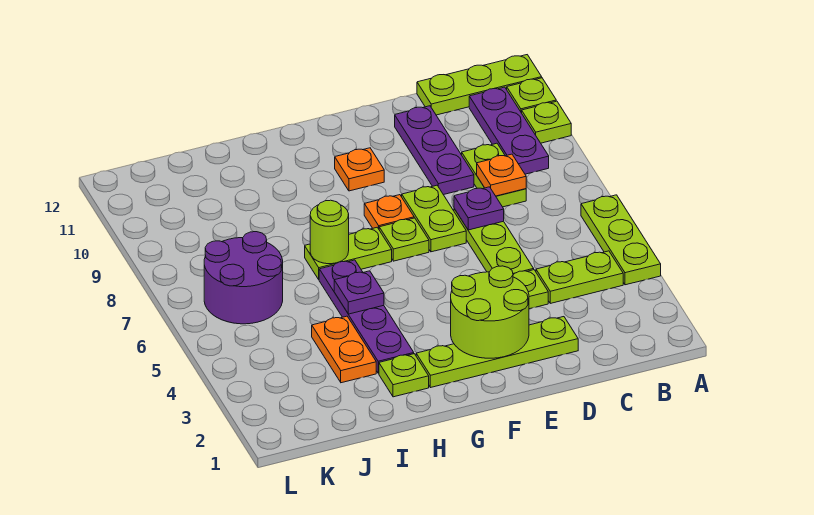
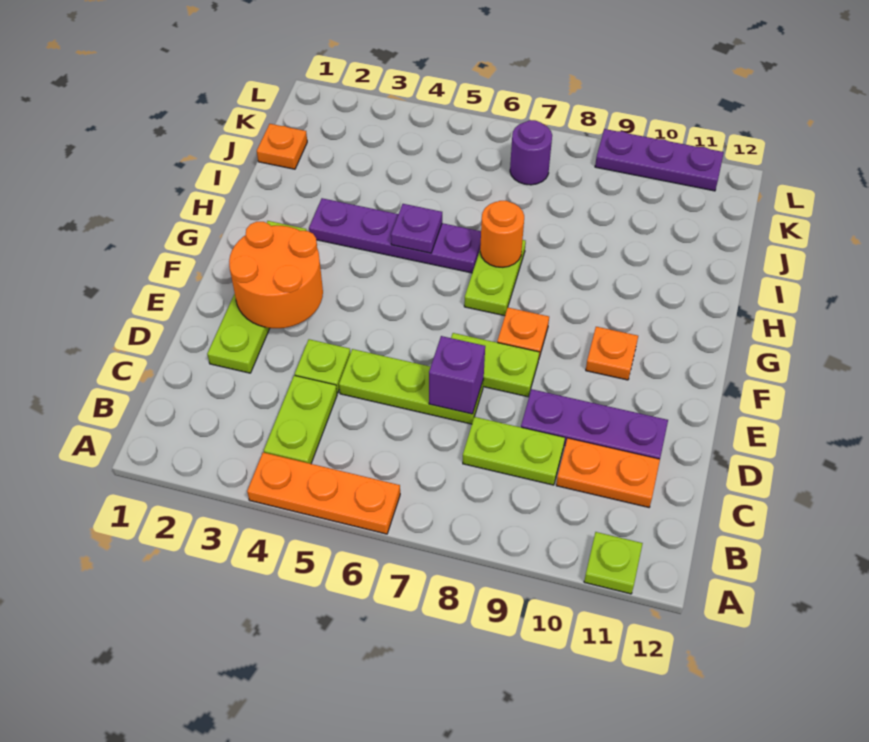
lime 1x3 plate [581,195,661,285] -> orange 1x3 plate [247,453,400,534]
lime 1x1 plate [522,101,571,143] -> none
lime 1x3 plate [417,55,542,115] -> none
purple 1x3 plate [469,87,549,174] -> purple 1x3 plate moved to [595,129,724,191]
orange 1x1 plate [477,154,526,196] -> orange 1x1 plate moved to [257,124,307,169]
purple 1x1 plate [454,187,504,230] -> purple 1x1 brick [429,336,485,414]
lime 2x2 round brick [451,266,529,358] -> orange 2x2 round brick [229,222,323,328]
lime 1x1 plate [379,218,429,261] -> none
lime 1x1 plate [379,354,429,397] -> none
lime 1x1 round brick [310,200,349,264] -> orange 1x1 round brick [480,201,524,267]
orange 1x2 plate [312,316,376,383] -> orange 1x2 plate moved to [556,438,660,507]
purple 2x2 round brick [204,232,283,324] -> purple 1x1 round brick [510,120,552,185]

